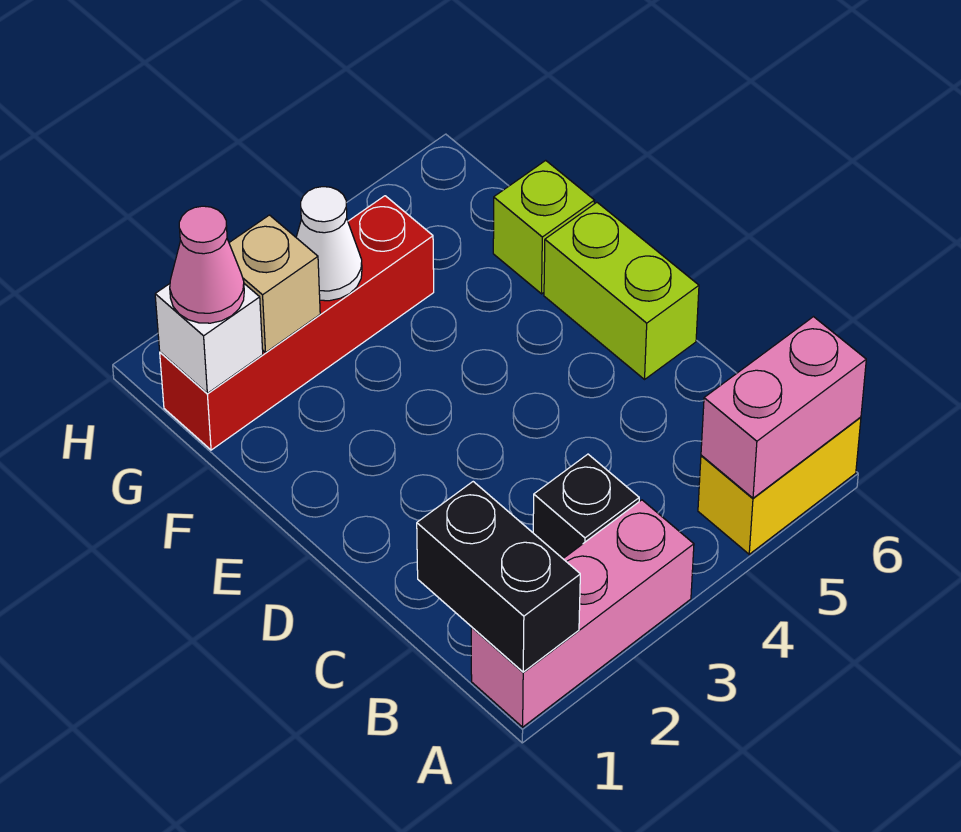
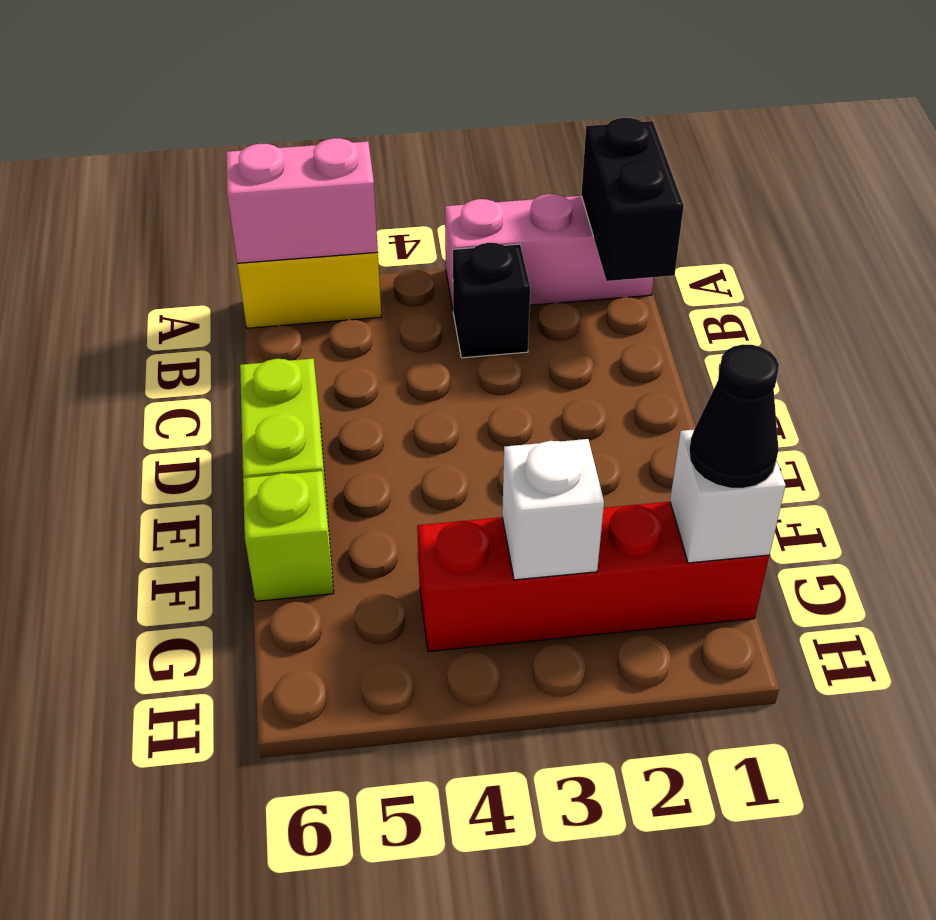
pink 1x1 cone [170,206,244,323] -> black 1x1 cone [689,344,779,488]
tan 1x1 brick [229,215,320,352] -> none
white 1x1 cone [296,187,362,301] -> white 1x1 brick [502,439,604,580]

